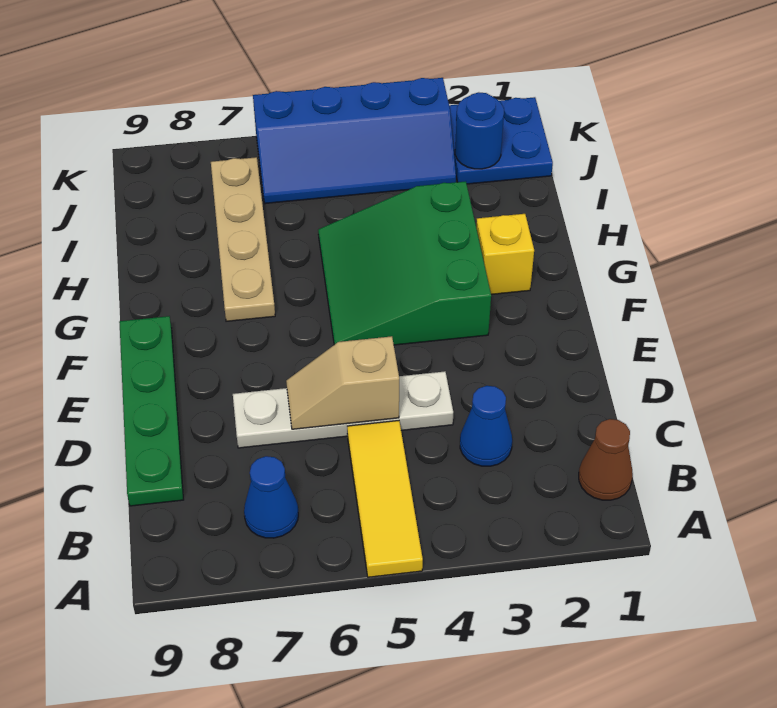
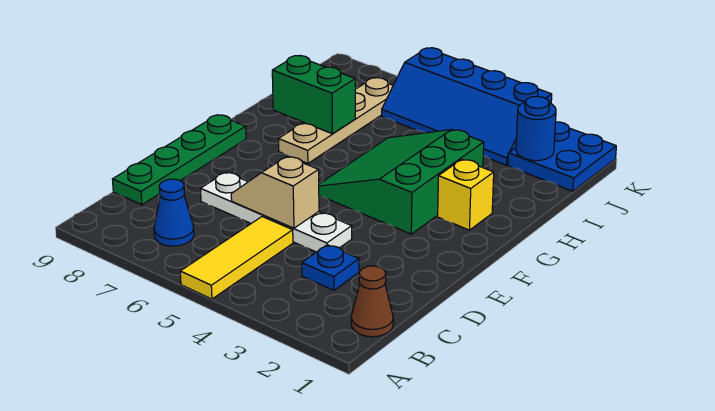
blue 1x1 cone [460,386,512,466] -> blue 1x1 plate [302,245,359,290]
none -> green 1x2 brick [272,56,355,134]

